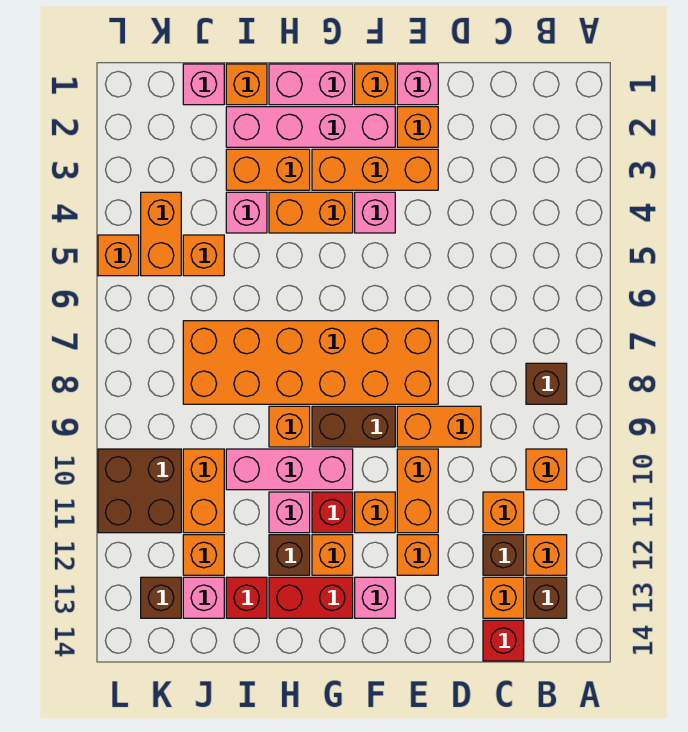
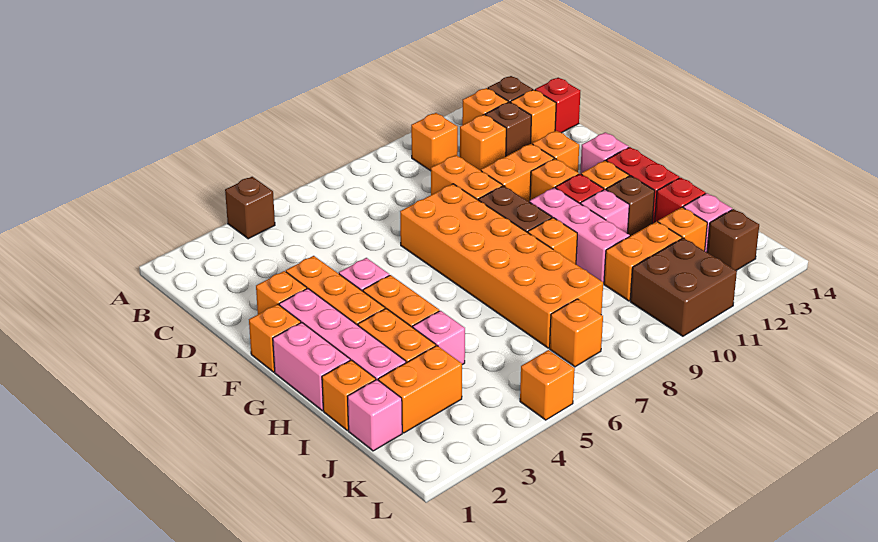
brown 1x1 brick [526,363,567,404] -> brown 1x1 brick moved to [225,177,275,239]
pink 1x1 brick [397,64,438,105] -> none
orange 1x1 brick [183,235,224,276] -> orange 1x1 brick moved to [550,299,603,367]
orange 1x2 brick [141,192,181,276] -> orange 1x2 brick moved to [378,346,462,433]

